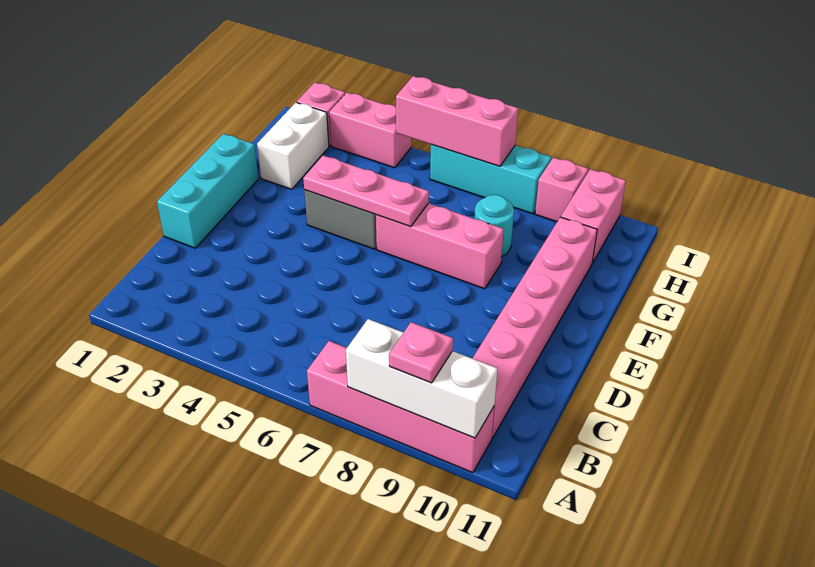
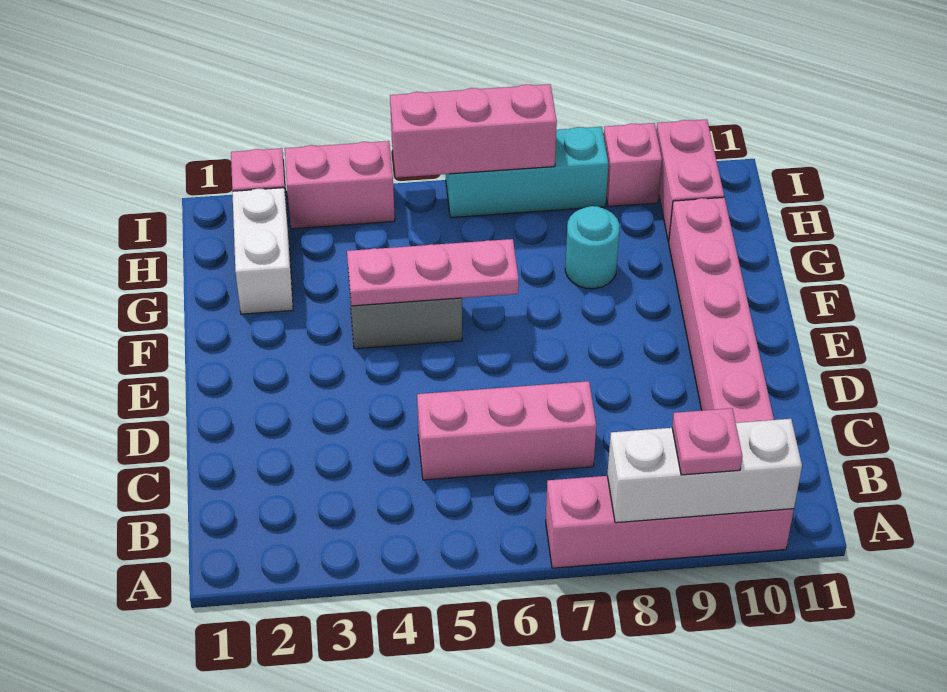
cyan 1x3 brick [157,134,258,248] -> none
pink 1x3 brick [376,203,504,289] -> pink 1x3 brick moved to [417,381,596,480]

